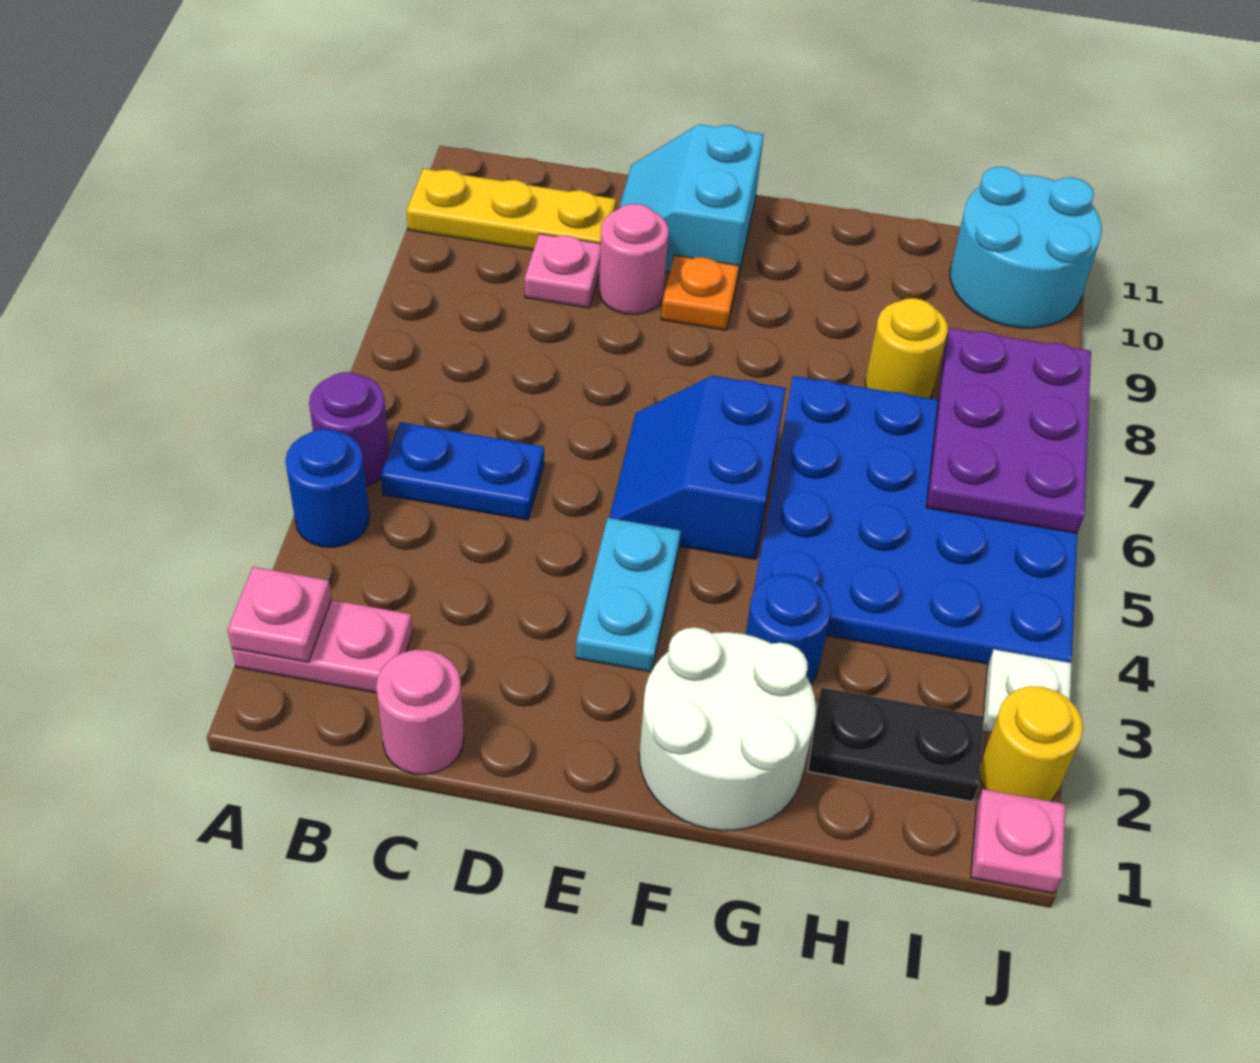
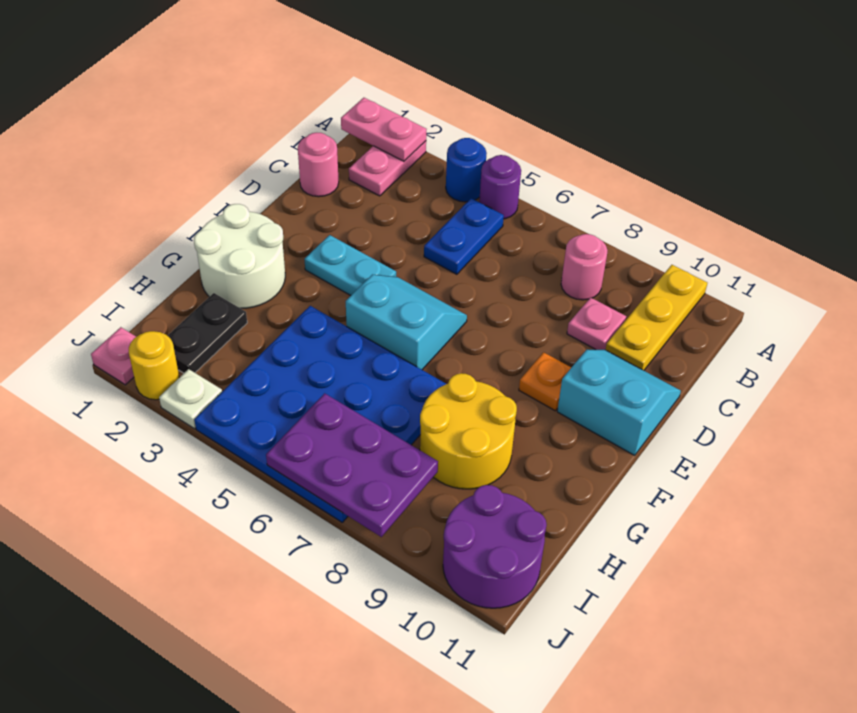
pink 1x1 plate [228,567,332,662] -> pink 1x2 plate [341,98,427,161]
pink 1x1 round brick [599,204,668,314] -> pink 1x1 round brick moved to [561,234,608,300]
blue 2x2 slope [609,376,786,559] -> cyan 2x2 slope [346,275,467,370]
blue 1x1 round brick [746,574,831,684] -> none
yellow 1x1 round brick [865,298,948,398] -> yellow 2x2 round brick [420,373,517,489]
cyan 2x2 round brick [950,167,1102,328] -> purple 2x2 round brick [443,485,547,608]

